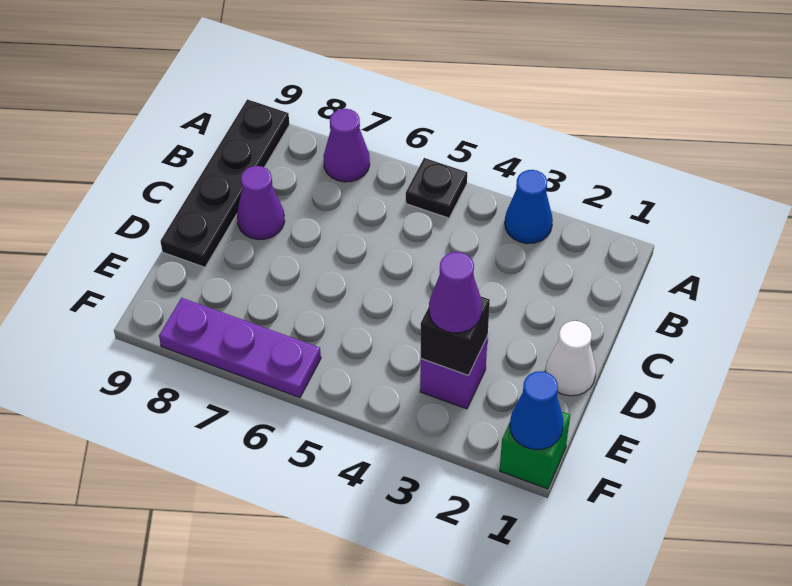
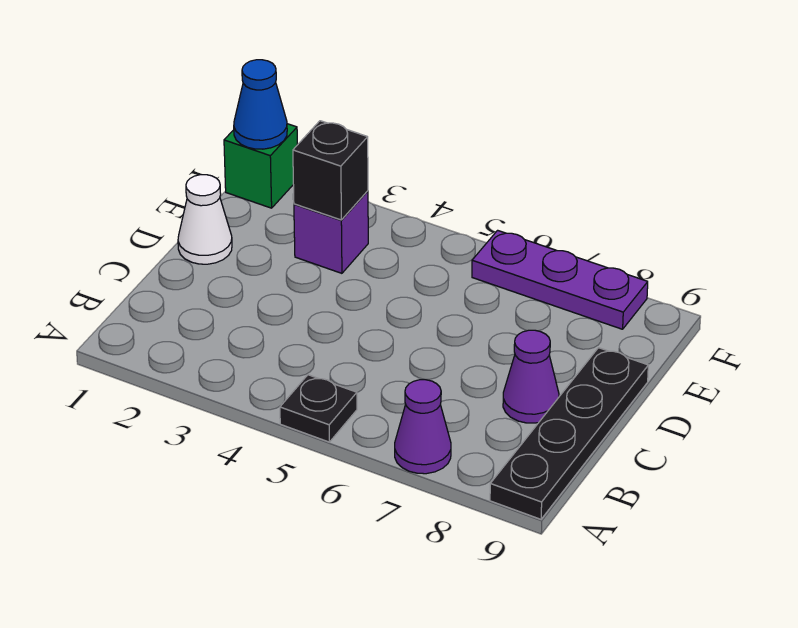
blue 1x1 cone [505,170,553,244] -> none
purple 1x1 cone [429,252,482,333] -> none

